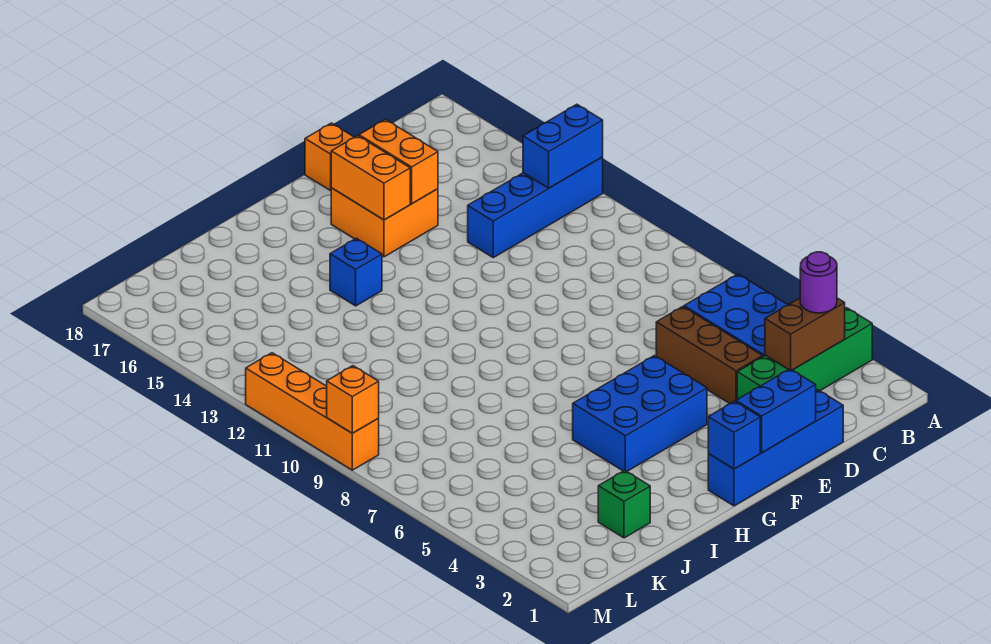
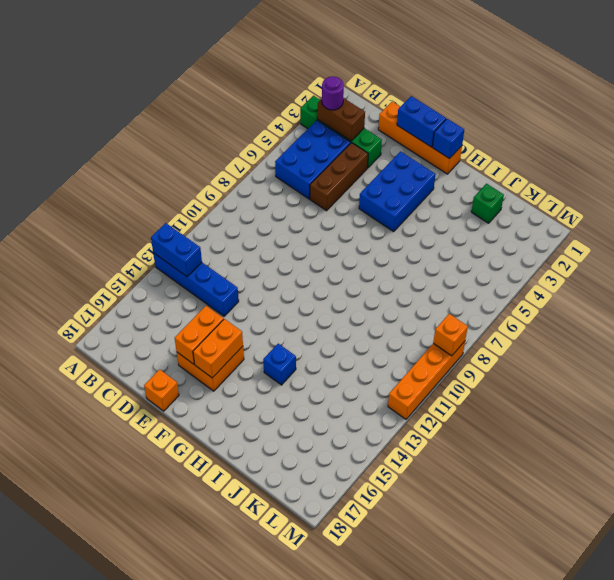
blue 1x4 brick [708,390,843,506] -> orange 1x4 brick [378,101,462,174]
blue 2x3 brick [573,356,707,471] -> blue 2x3 brick turned to [359,152,435,232]

